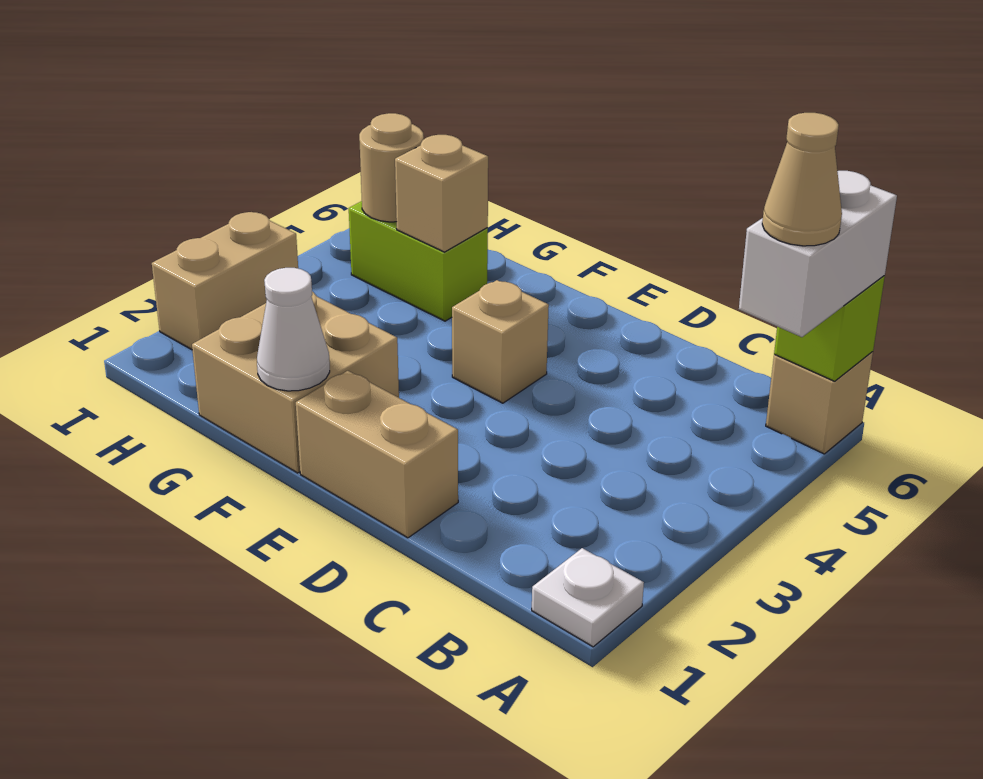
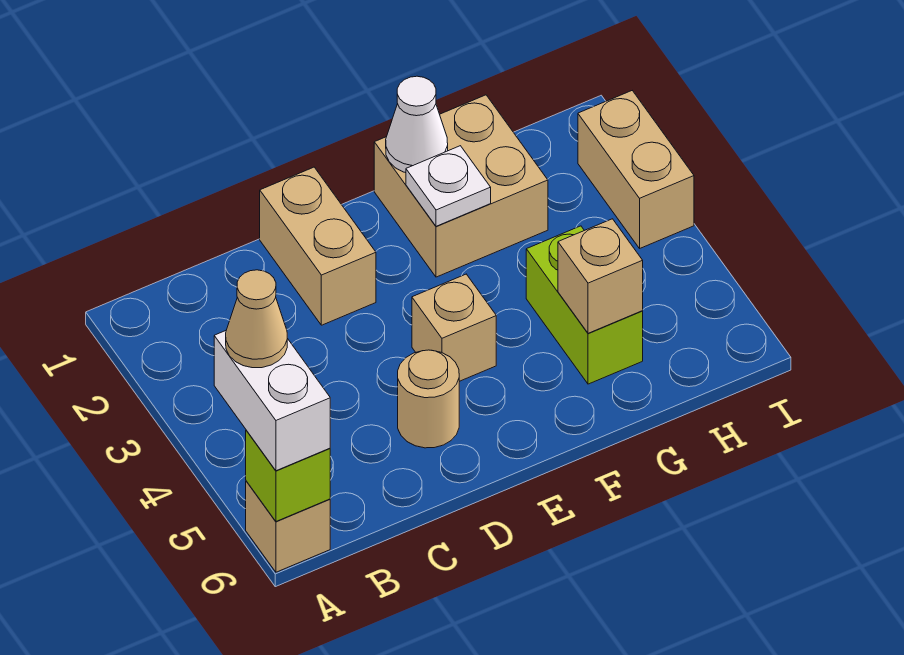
white 1x1 plate [532,548,644,647] -> white 1x1 plate moved to [406,146,491,226]
tan 1x2 brick [296,371,458,538] -> tan 1x2 brick turned to [260,167,376,325]
lime 1x2 brick [349,201,488,321] -> lime 1x2 brick turned to [526,226,643,384]
tan 1x1 round brick [359,113,424,222] -> tan 1x1 round brick moved to [398,350,459,448]

